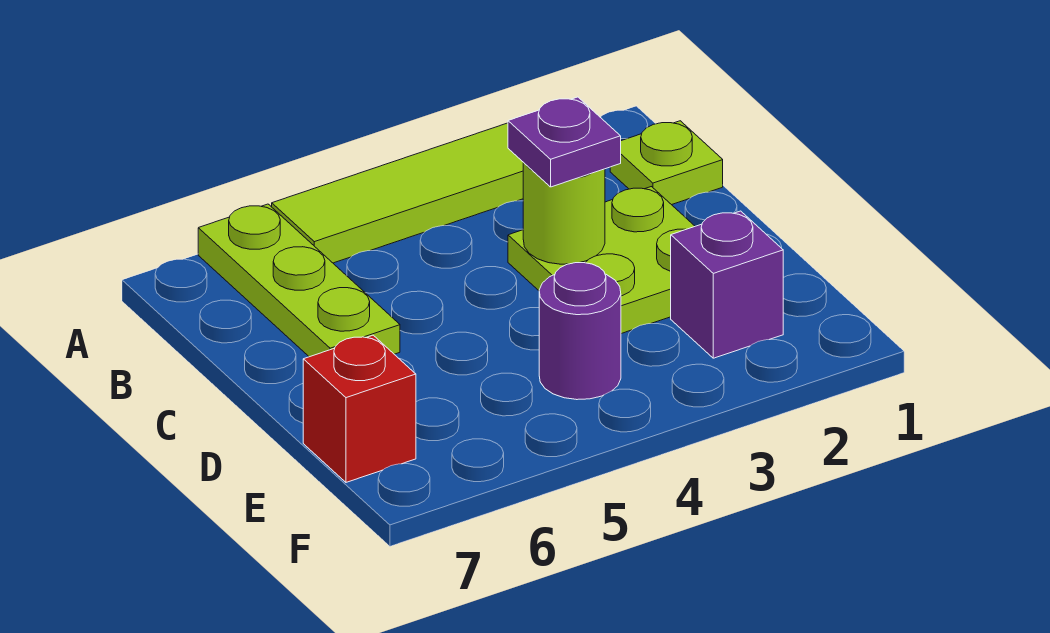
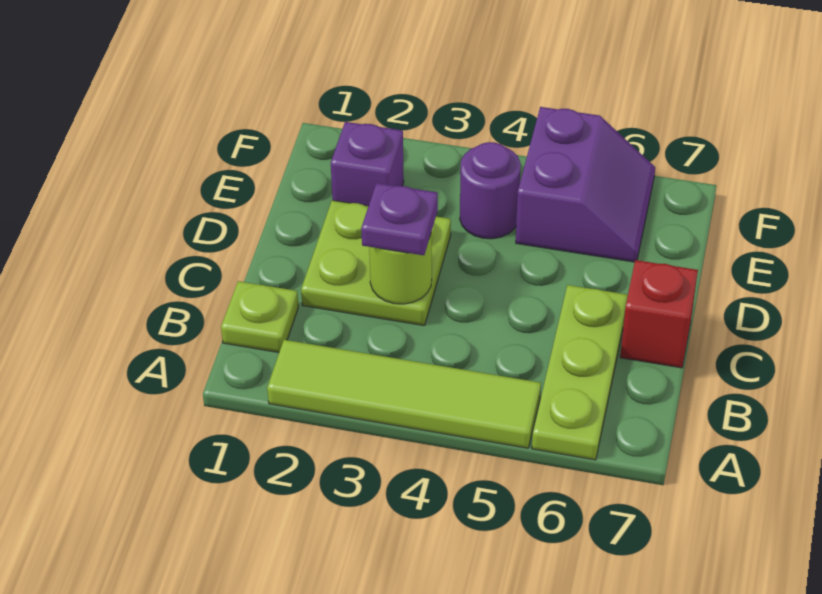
none -> purple 2x2 slope [516,107,655,262]
red 1x1 brick [303,335,416,482] -> red 1x1 brick moved to [620,260,698,368]

